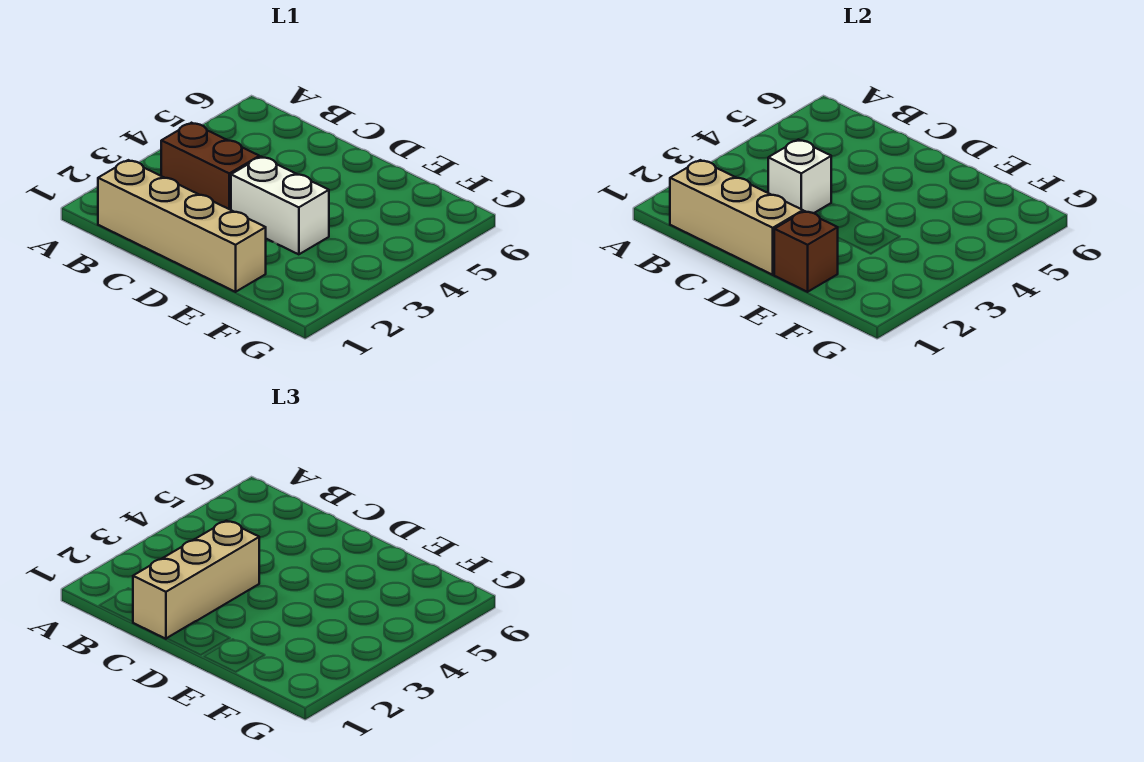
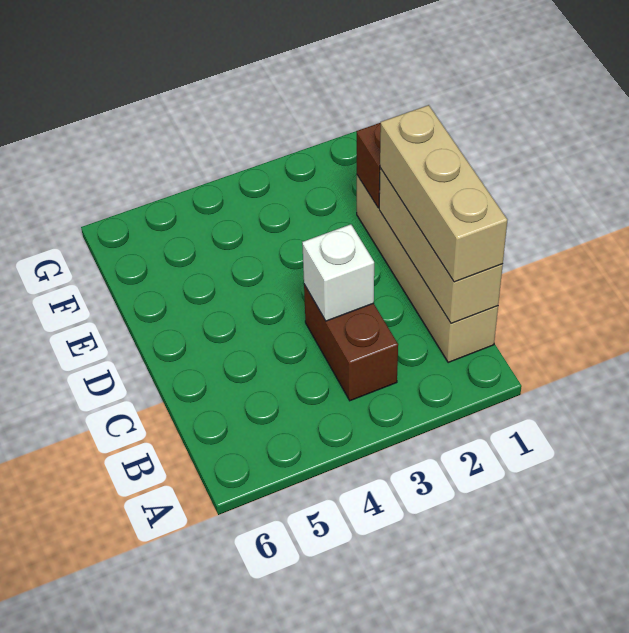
tan 1x3 brick [133,521,259,639] -> tan 1x3 brick turned to [380,105,507,282]
white 1x2 brick [231,157,329,254] -> none

